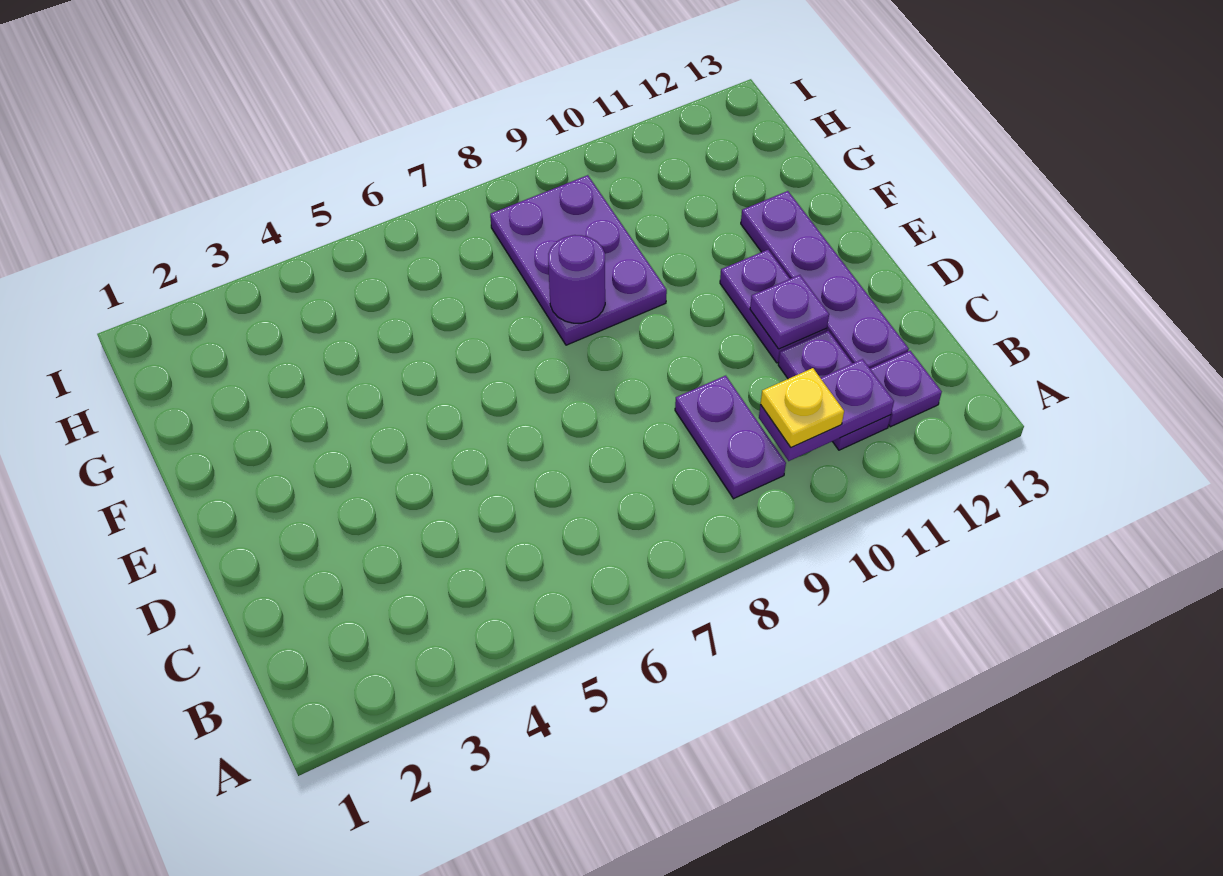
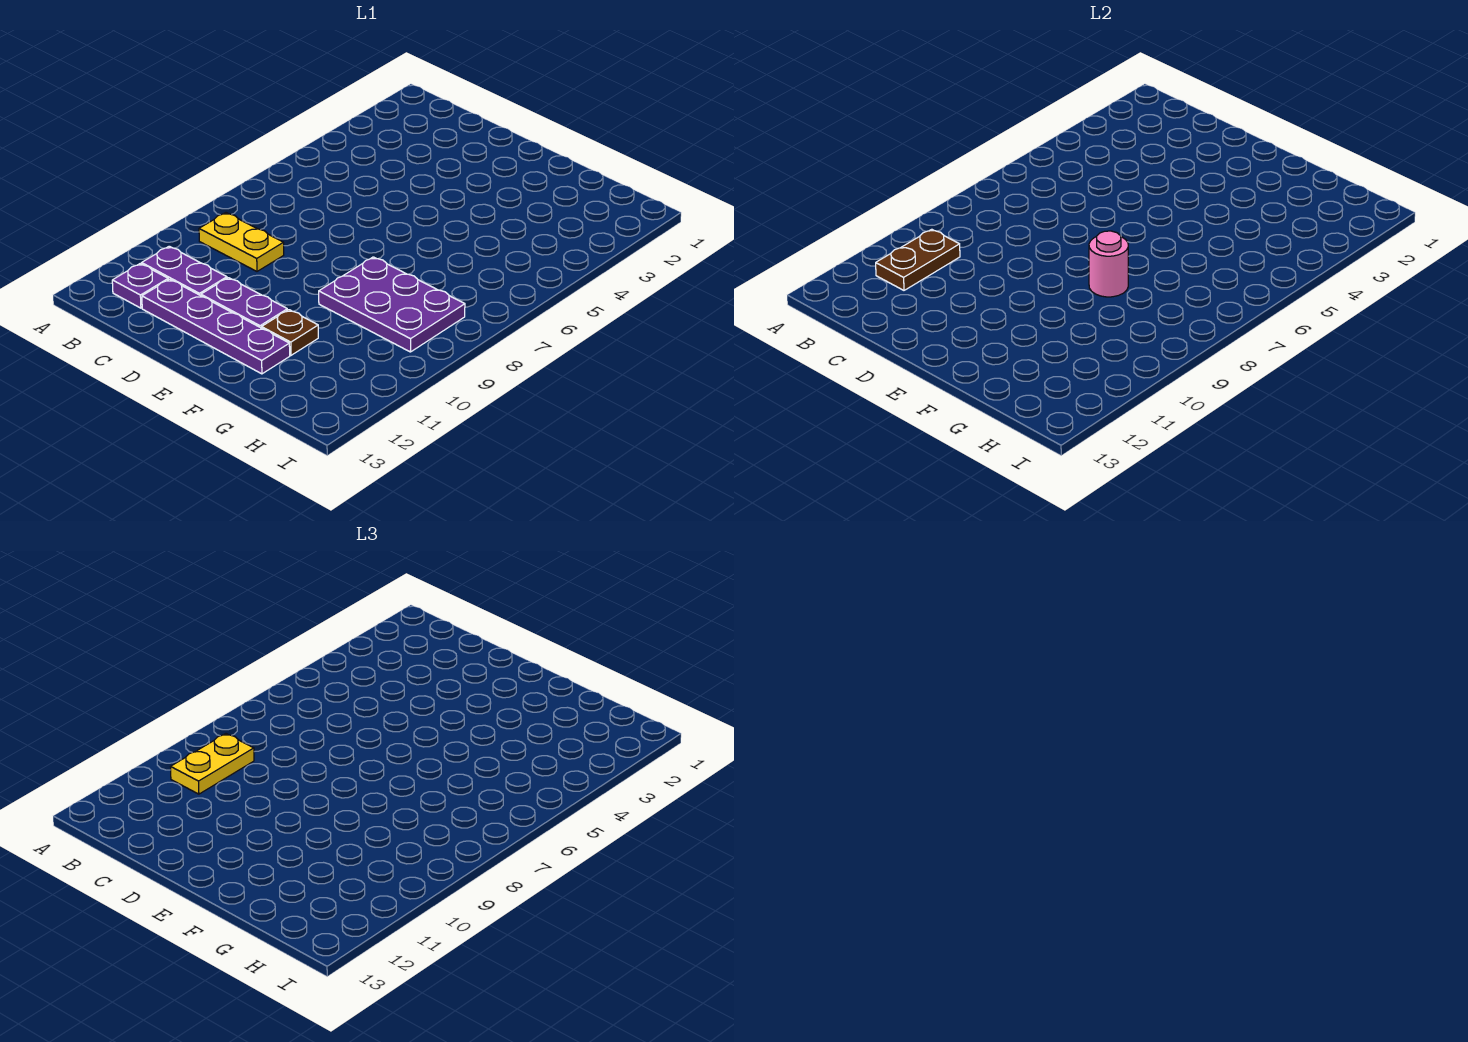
purple 1x2 plate [675,376,786,499] -> yellow 1x2 plate [199,213,284,271]
purple 1x2 plate [759,359,894,461] -> brown 1x2 plate [876,229,960,290]
yellow 1x1 plate [761,368,844,448] -> yellow 1x2 plate [171,734,254,794]
purple 1x1 plate [750,275,829,349] -> none
purple 1x1 round brick [548,235,605,323] -> pink 1x1 round brick [1089,231,1128,297]
none -> brown 1x1 plate [262,310,318,355]

